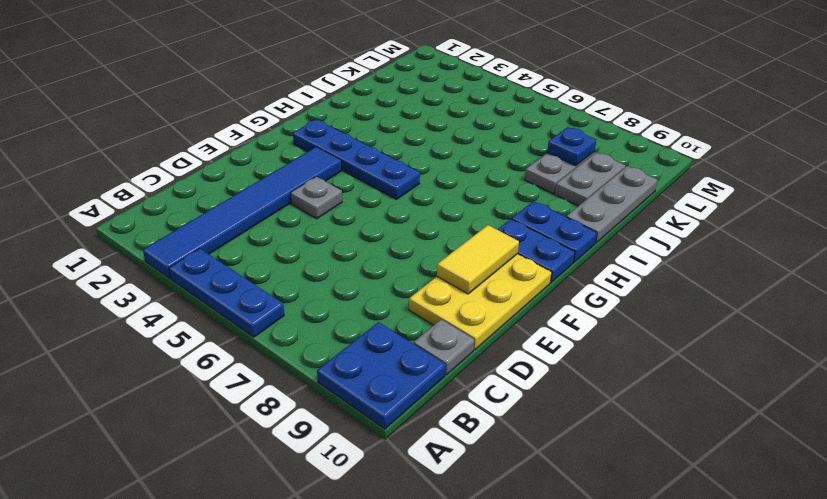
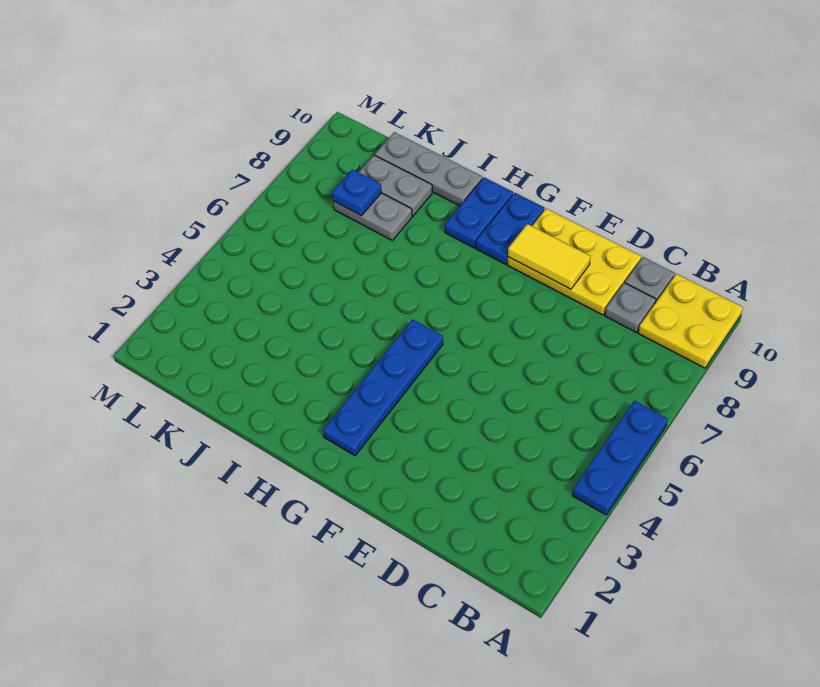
blue 1x6 tile [143,147,341,278] -> none
blue 2x2 plate [317,322,446,429] -> yellow 2x2 plate [638,274,743,368]
grey 1x1 plate [291,177,342,219] -> grey 1x1 plate moved to [605,283,656,333]

